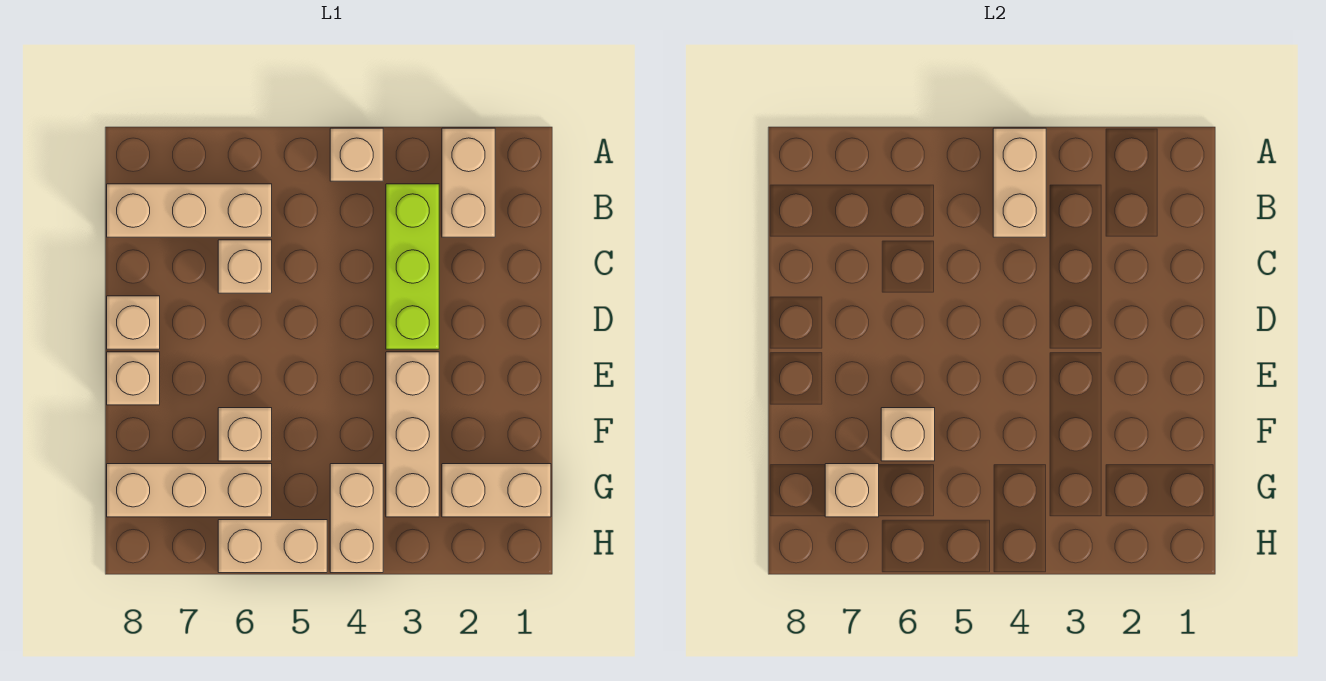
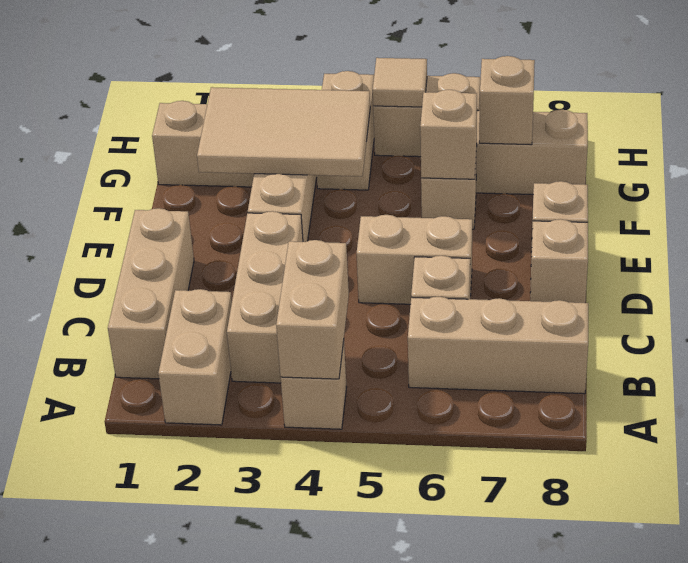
none -> tan 1x3 brick [108,208,194,379]
lime 1x3 brick [386,184,439,349] -> tan 1x3 brick [227,211,303,383]
none -> tan 1x2 brick [357,215,472,304]
none -> tan 2x3 tile [197,87,370,176]
none -> tan 1x1 tile [373,58,427,107]

